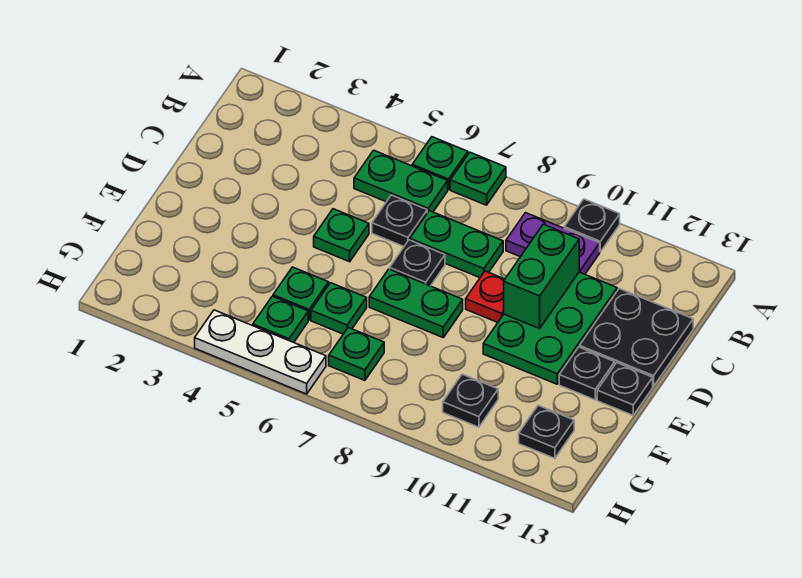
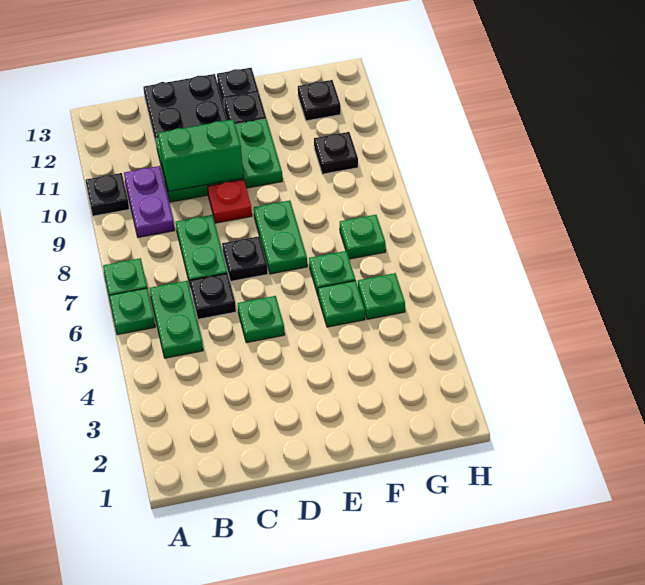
white 1x3 plate [195,310,326,394] -> none

